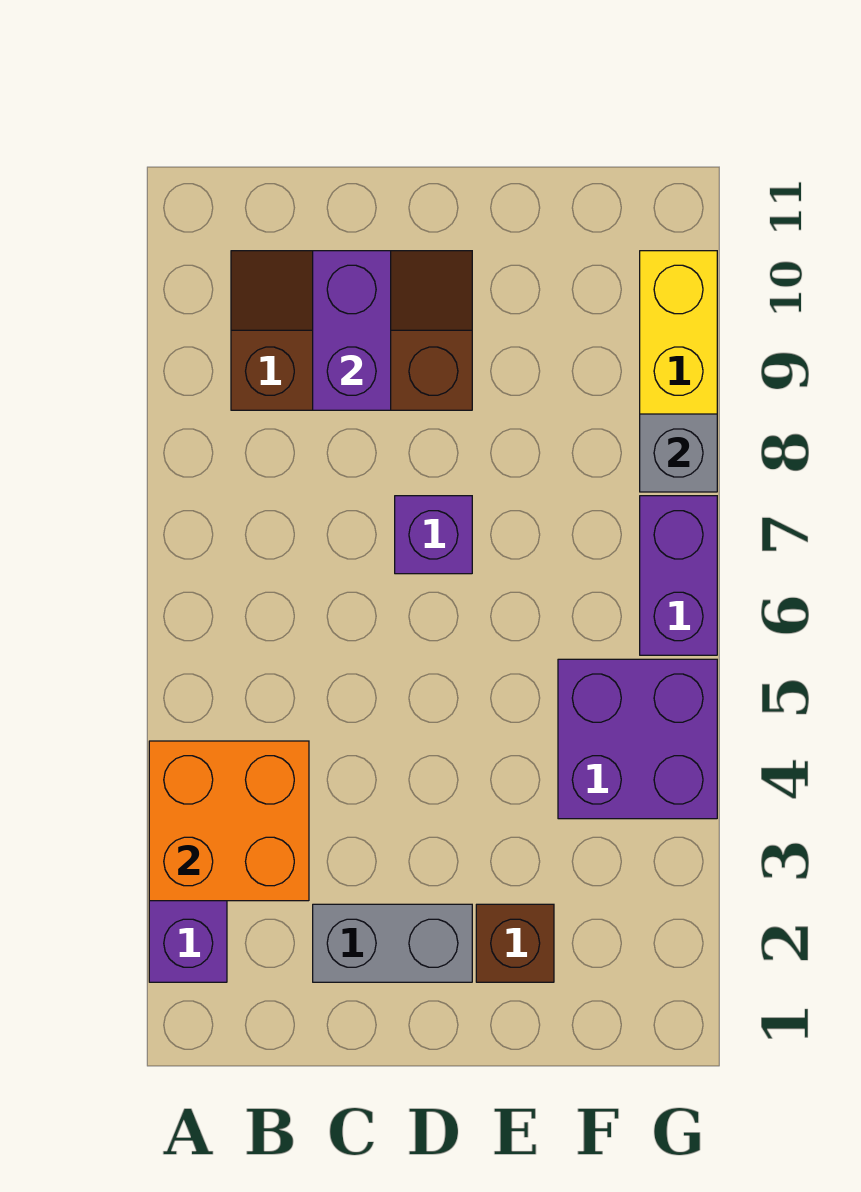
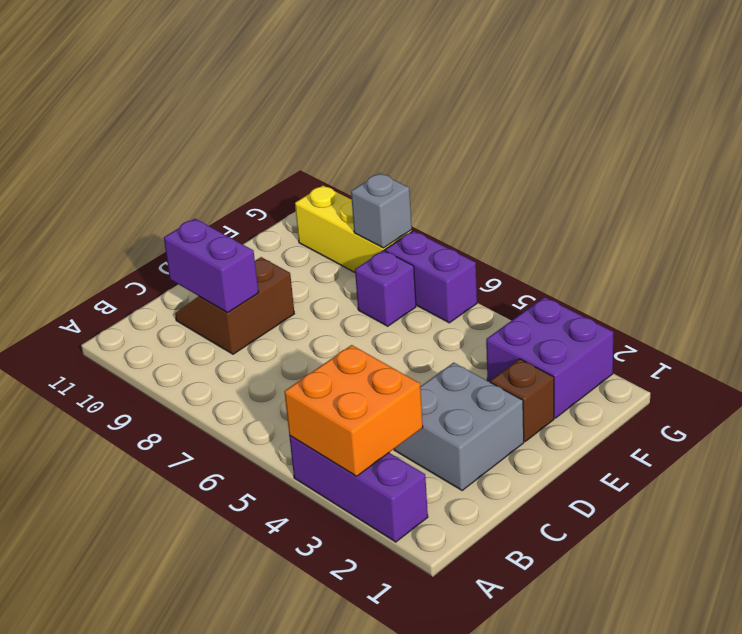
brown 2x3 slope [231,251,472,410] -> brown 2x2 slope [175,257,294,354]
grey 1x2 brick [313,904,472,982] -> grey 2x2 brick [394,363,524,490]
purple 1x1 brick [395,496,472,574] -> purple 1x1 brick moved to [355,250,416,326]
purple 2x2 brick [558,659,717,819] -> purple 2x2 brick moved to [486,297,613,418]

